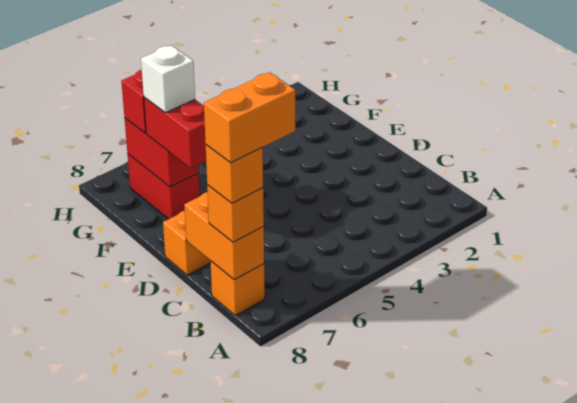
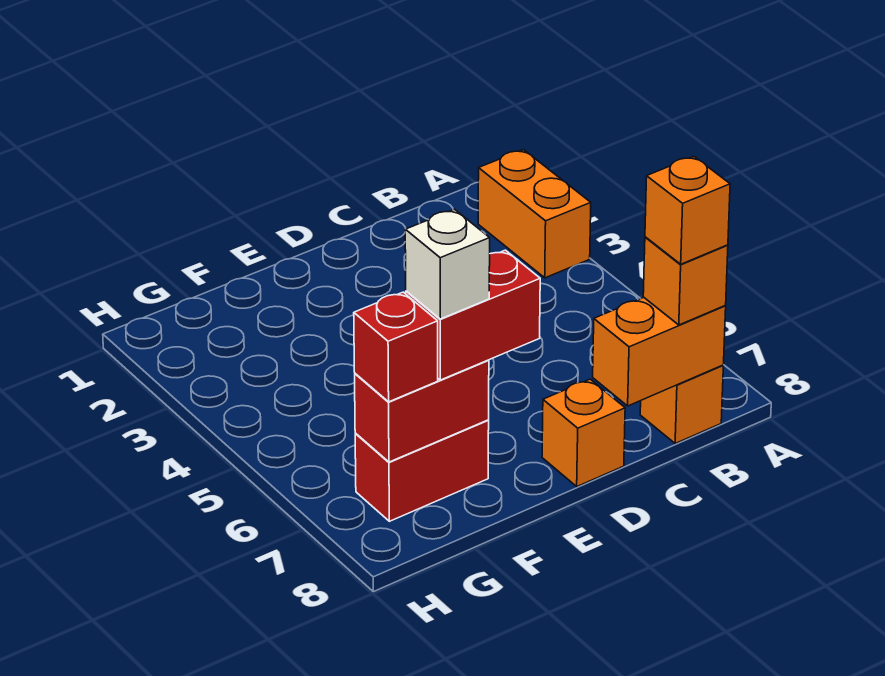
orange 1x2 brick [204,72,295,163] -> orange 1x2 brick moved to [478,150,591,278]

